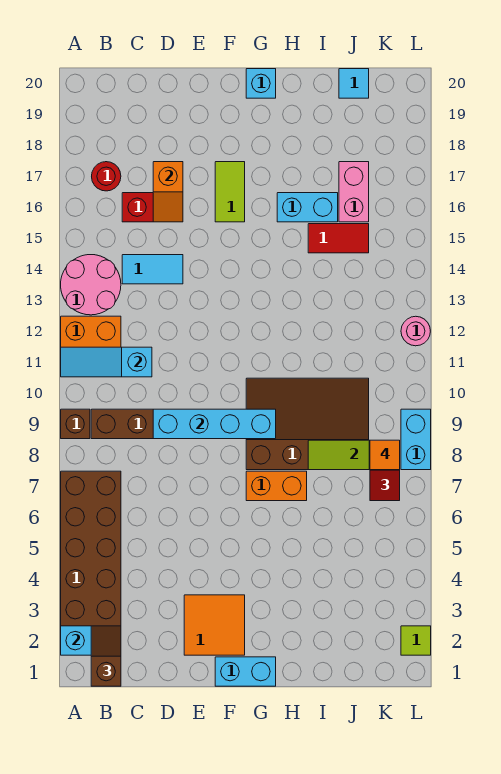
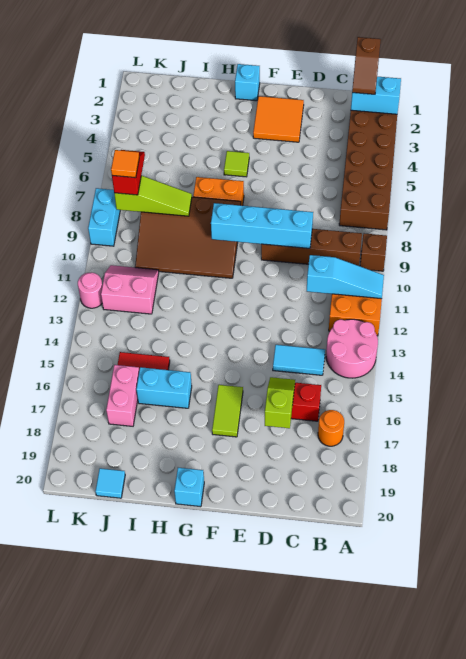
red 1x1 round brick [92,162,121,191] -> orange 1x1 round brick [318,410,344,446]
orange 1x2 slope [153,162,183,222] -> lime 1x2 slope [265,377,295,428]
cyan 1x2 brick [215,657,276,686] -> cyan 1x1 brick [235,64,260,101]
none -> pink 2x2 slope [101,265,159,314]
lime 1x1 tile [401,626,431,655] -> lime 1x1 tile moved to [224,151,249,177]

